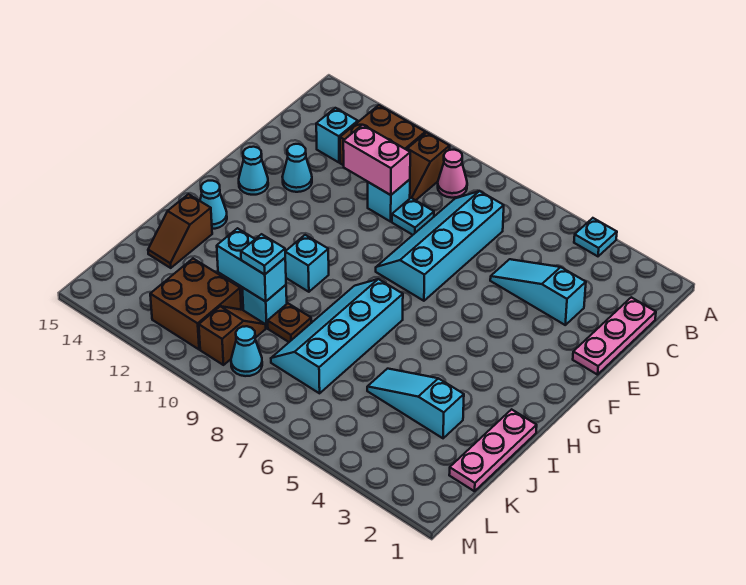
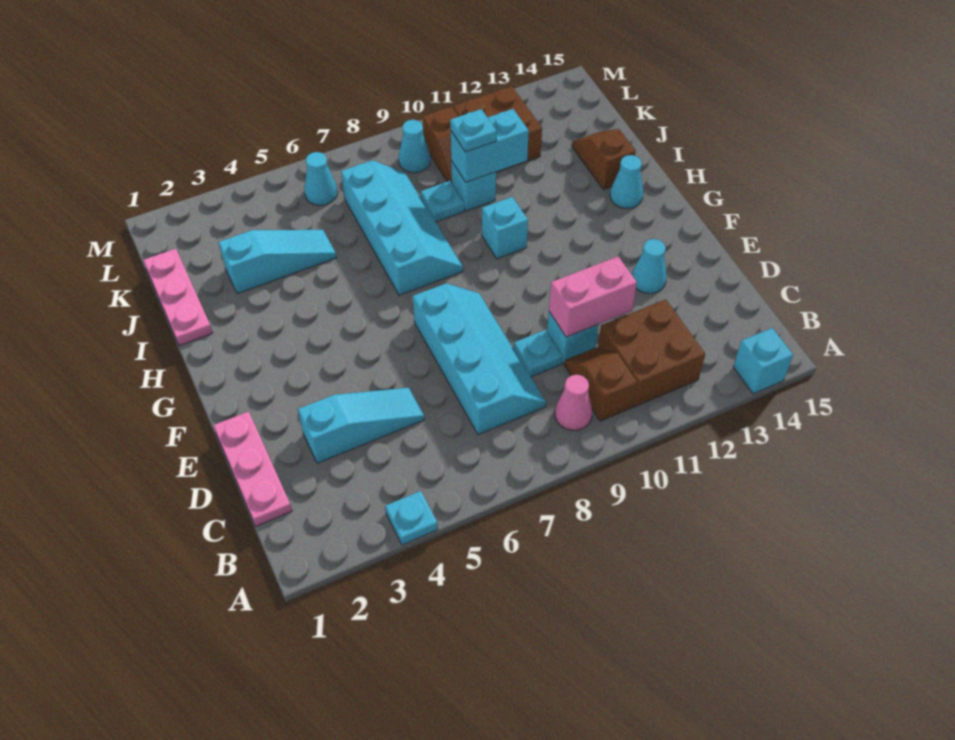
cyan 1x1 brick [316,108,358,162] -> cyan 1x1 brick moved to [733,328,793,394]
cyan 1x1 cone [239,147,268,195] -> cyan 1x1 cone moved to [304,152,338,205]
brown 1x1 plate [268,303,311,342] -> cyan 1x1 plate [421,181,465,222]

